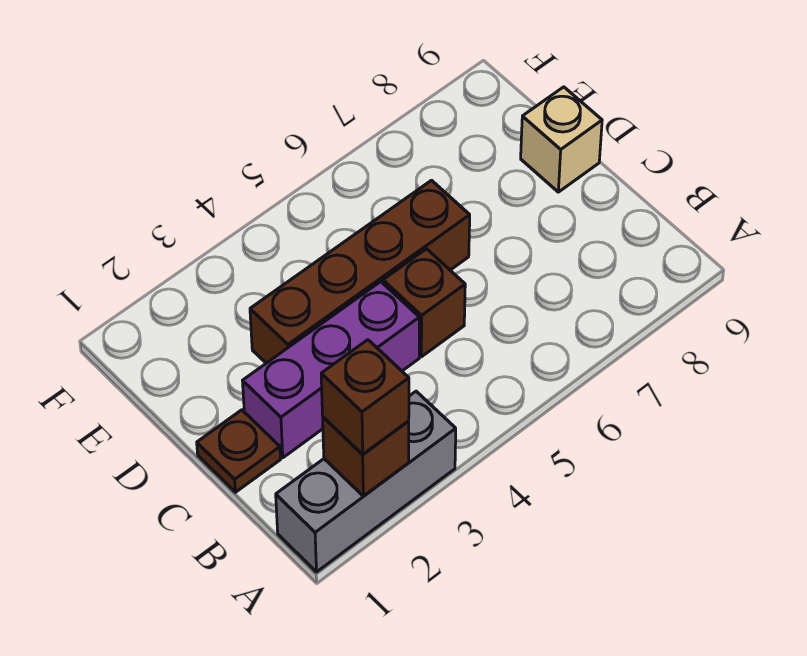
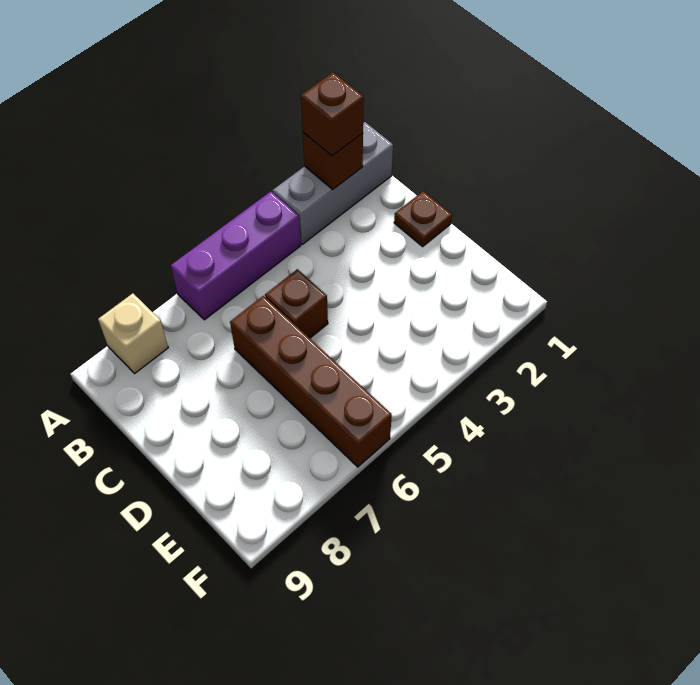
purple 1x3 brick [243,282,419,458] -> purple 1x3 brick moved to [171,192,301,320]
brown 1x4 brick [250,180,470,363] -> brown 1x4 brick turned to [230,296,392,467]
tan 1x1 brick [521,87,602,192] -> tan 1x1 brick moved to [98,293,168,373]

